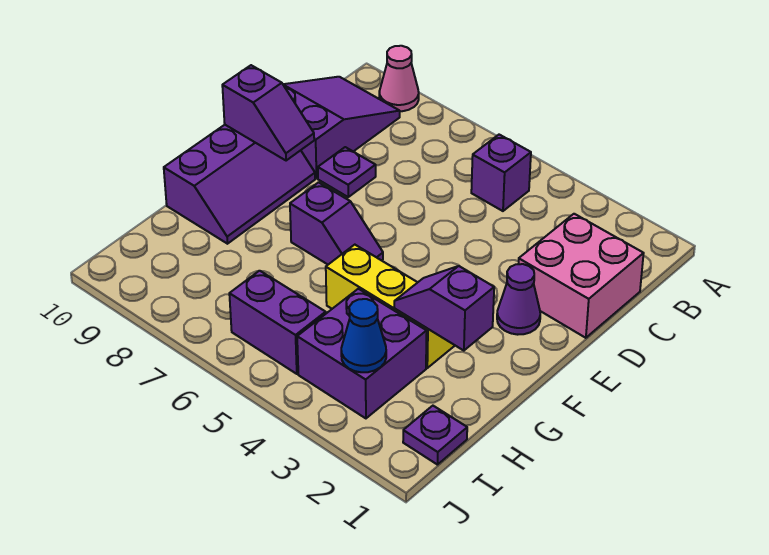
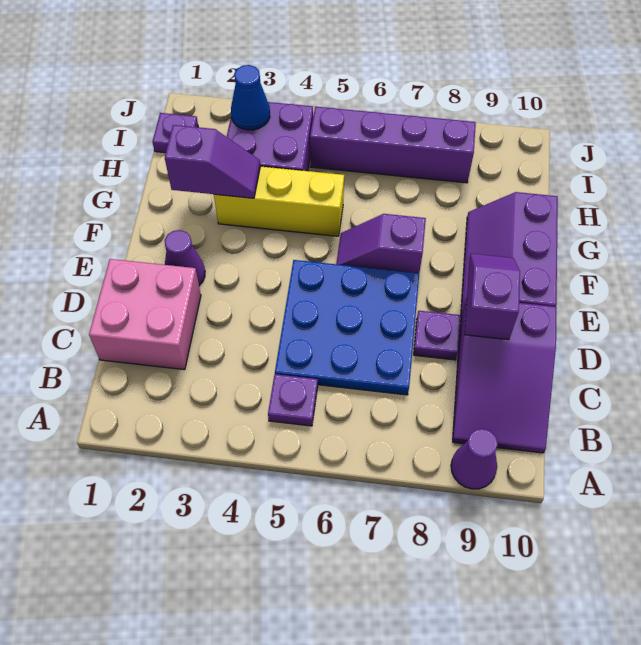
pink 1x1 cone [379,46,419,111] -> purple 1x1 cone [451,429,498,489]
purple 1x1 brick [471,135,531,211] -> purple 1x1 plate [268,374,318,426]
none -> blue 3x3 plate [275,260,419,395]
purple 1x2 slope [222,65,314,161] -> purple 1x2 slope turned to [465,254,520,340]
purple 1x2 brick [229,271,326,374] -> purple 1x4 brick [310,107,476,183]

